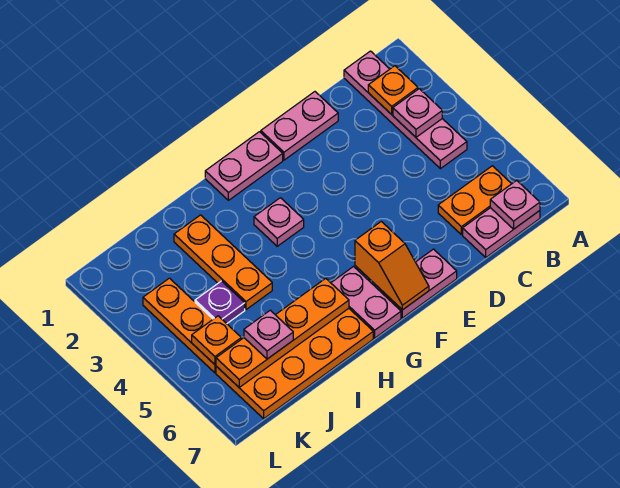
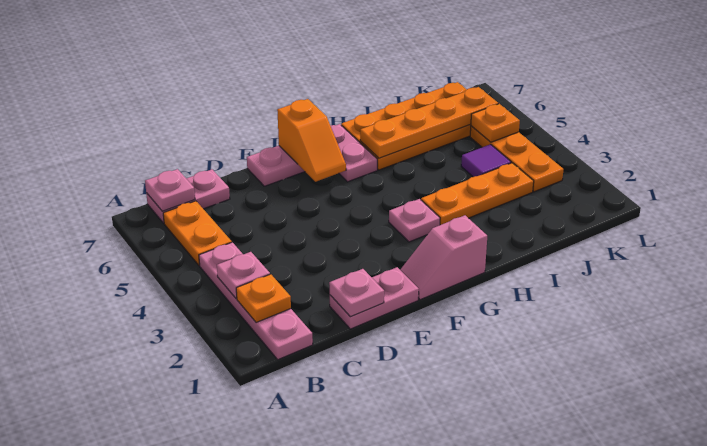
orange 1x2 plate [438,166,511,235] -> orange 1x2 plate turned to [163,201,232,266]
pink 1x2 plate [205,132,283,200] -> pink 1x2 slope [400,215,487,300]
orange 1x2 slope [355,221,429,310] -> orange 1x2 slope turned to [277,99,346,182]
orange 1x3 plate [174,215,272,310] -> orange 1x3 plate turned to [421,163,534,225]
purple 1x1 plate [195,281,245,324] -> purple 1x1 tile [461,144,511,177]
pink 1x1 plate [244,310,293,359] -> pink 1x1 plate moved to [329,269,384,317]

